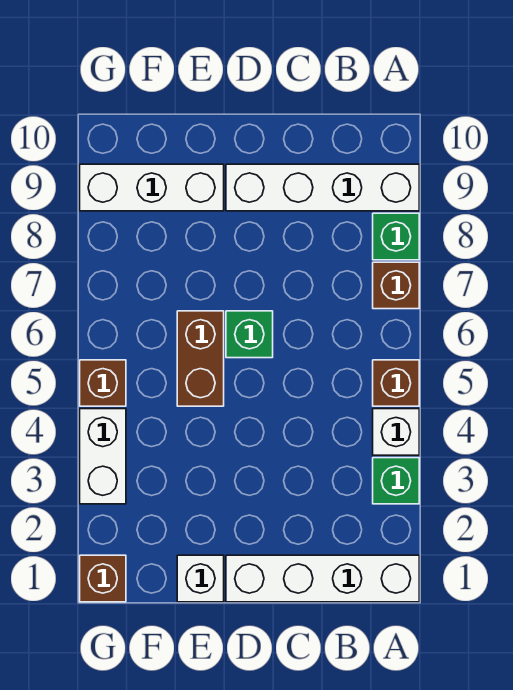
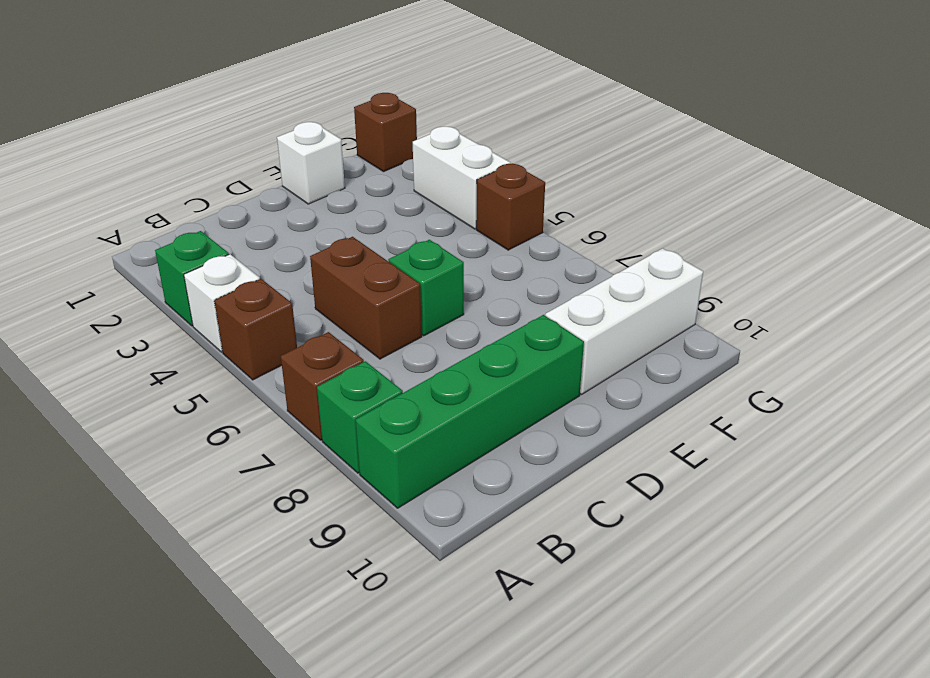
white 1x4 brick [226,555,419,602] -> none
white 1x4 brick [226,164,419,211] -> green 1x4 brick [356,315,584,508]
brown 1x2 brick [177,311,224,406] -> brown 1x2 brick moved to [310,237,422,359]

